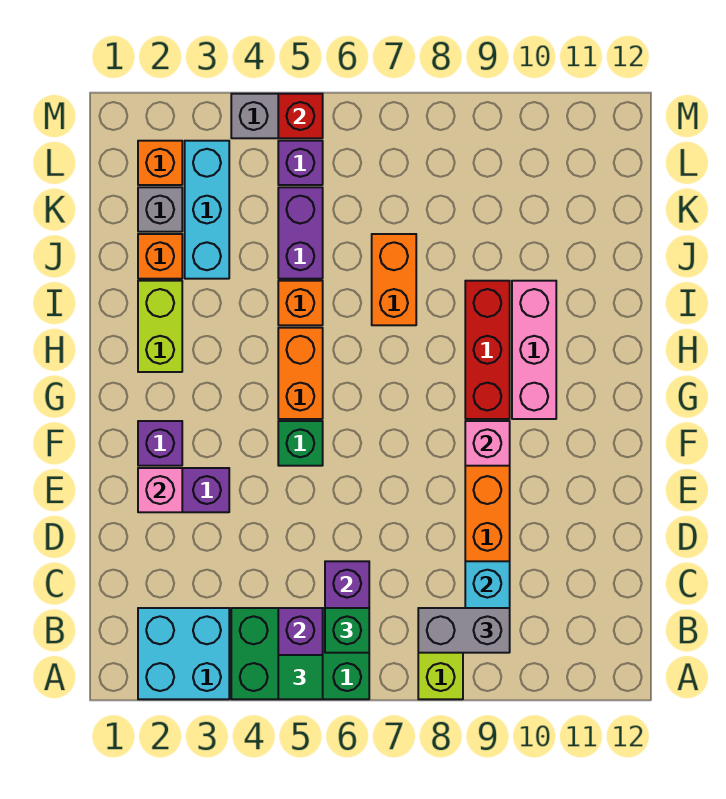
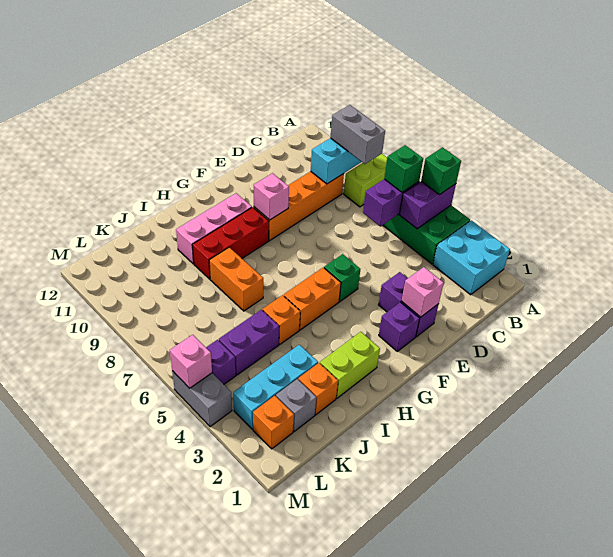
green 1x1 tile [278,655,323,699] -> green 1x1 brick [421,147,461,195]
orange 1x2 brick [372,234,416,325] -> orange 1x2 brick turned to [209,247,263,311]
red 1x1 brick [278,94,323,138] -> pink 1x1 brick [170,335,212,388]

